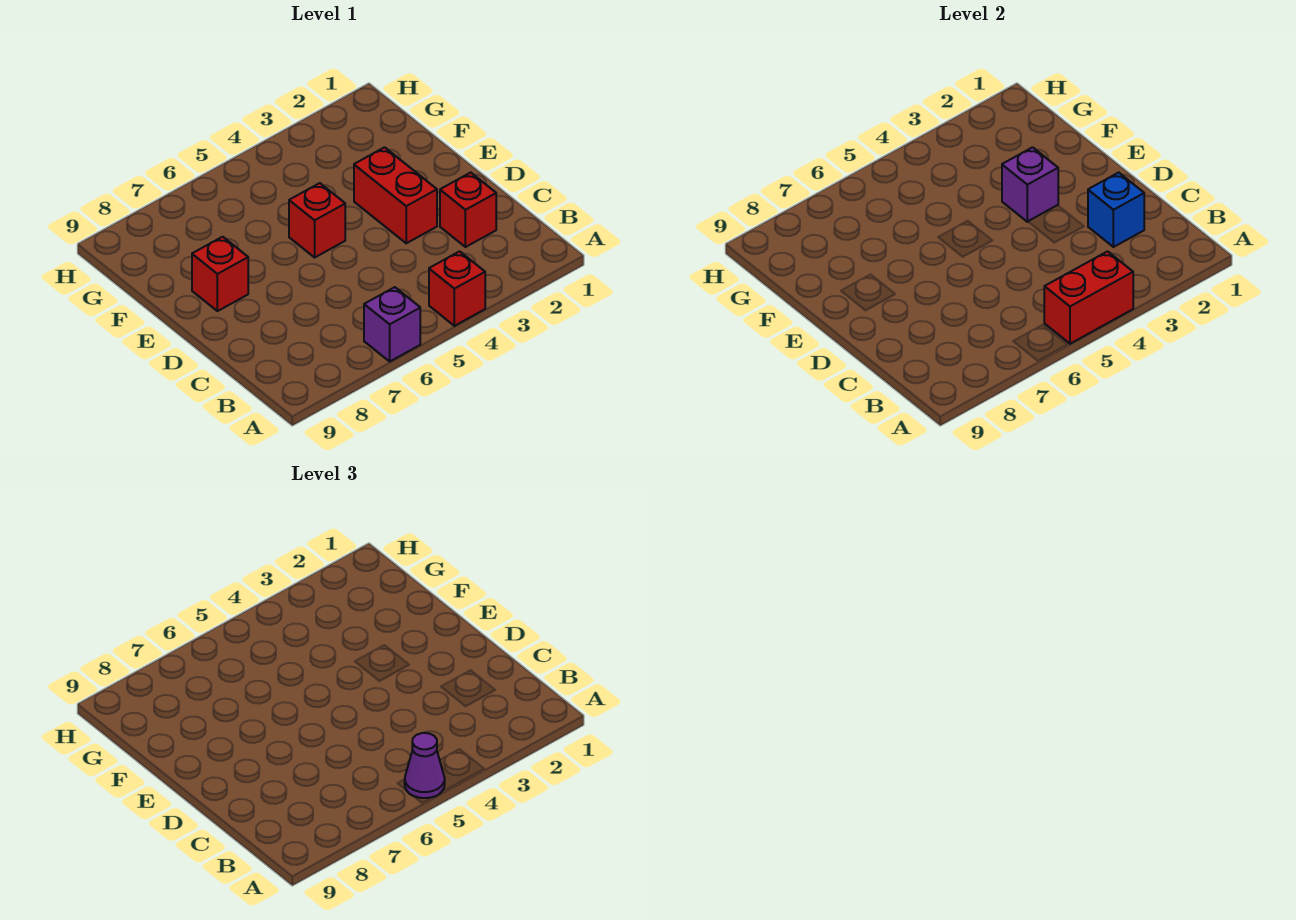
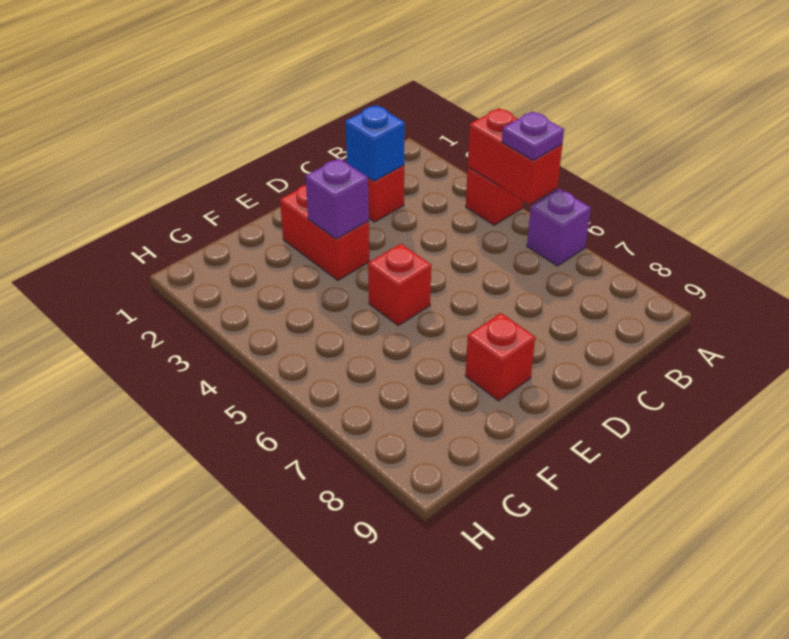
purple 1x1 cone [405,733,445,798] -> purple 1x1 plate [502,111,564,160]
red 1x2 brick [354,147,437,243] -> red 1x2 brick turned to [280,185,370,280]

